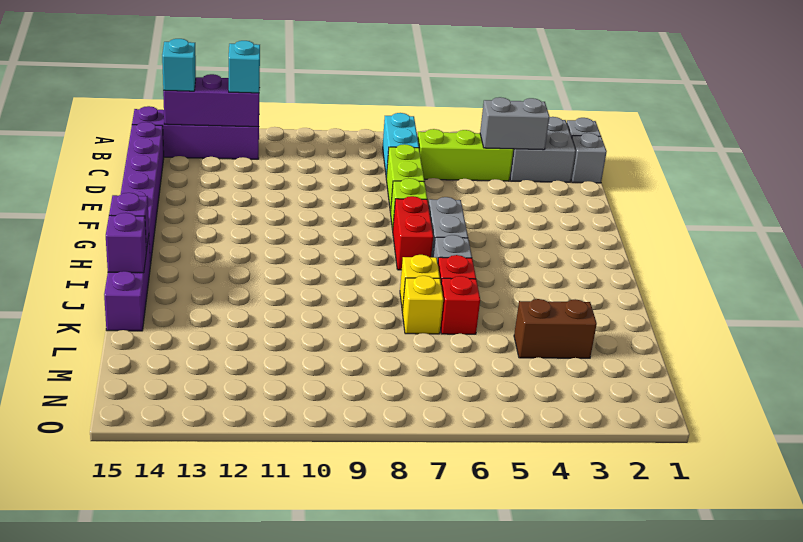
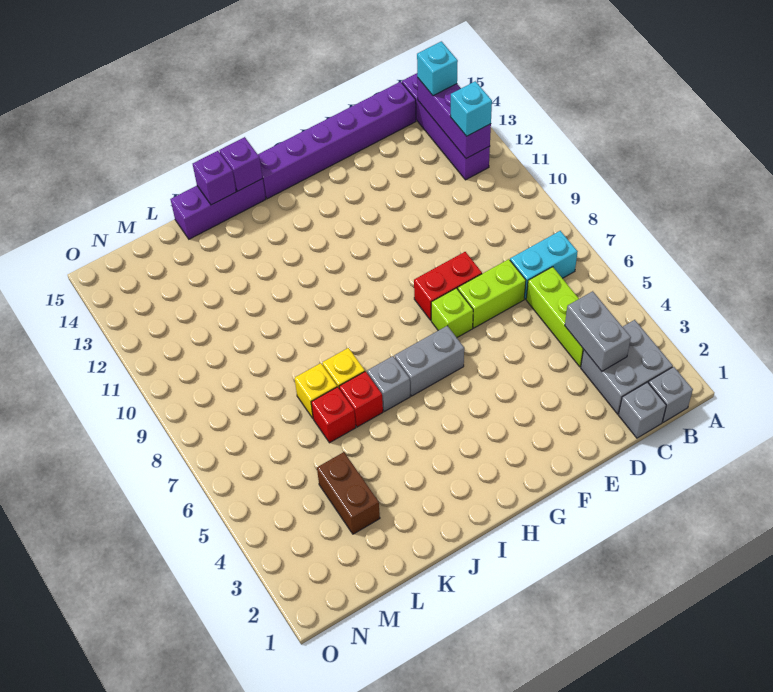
red 1x2 brick [393,196,433,270] -> red 1x2 brick moved to [414,252,482,320]

